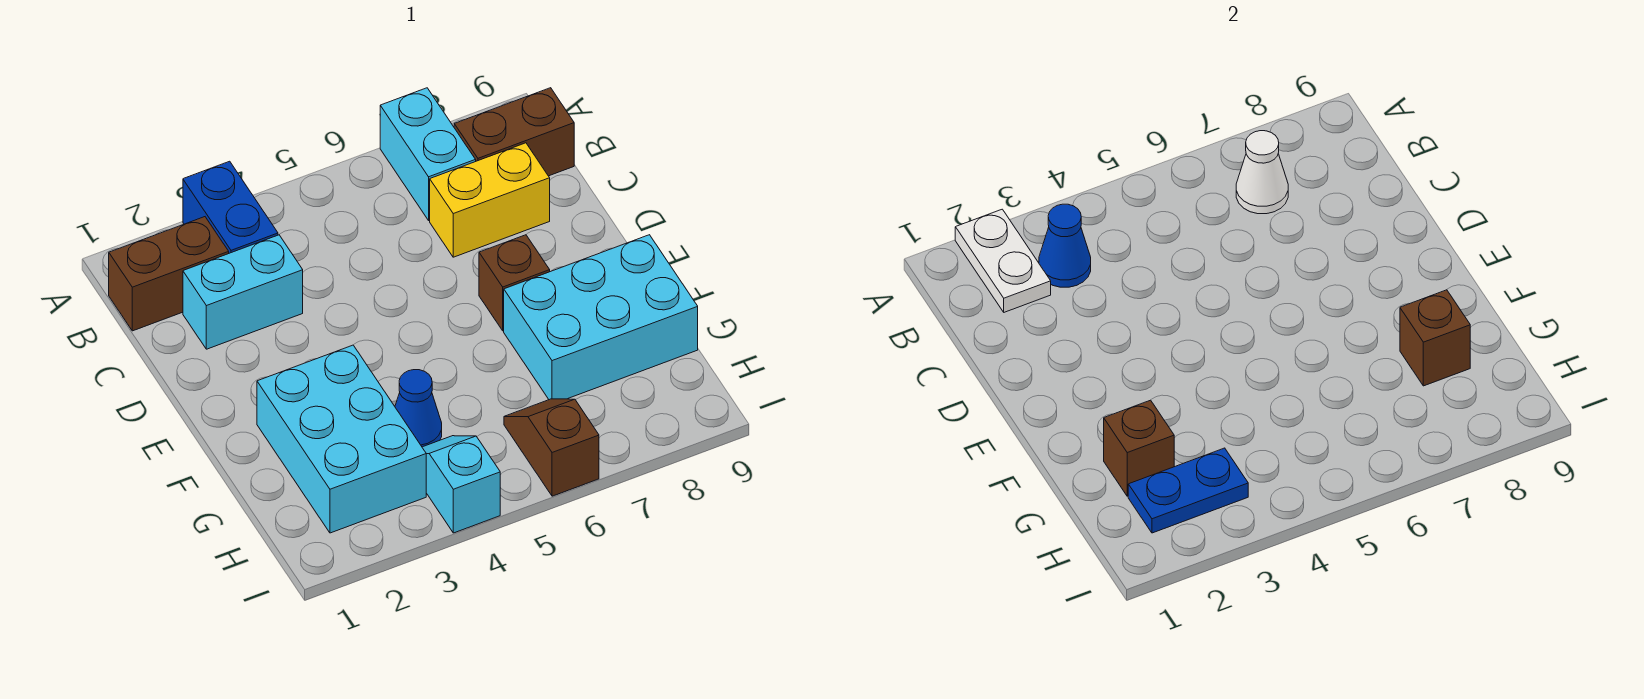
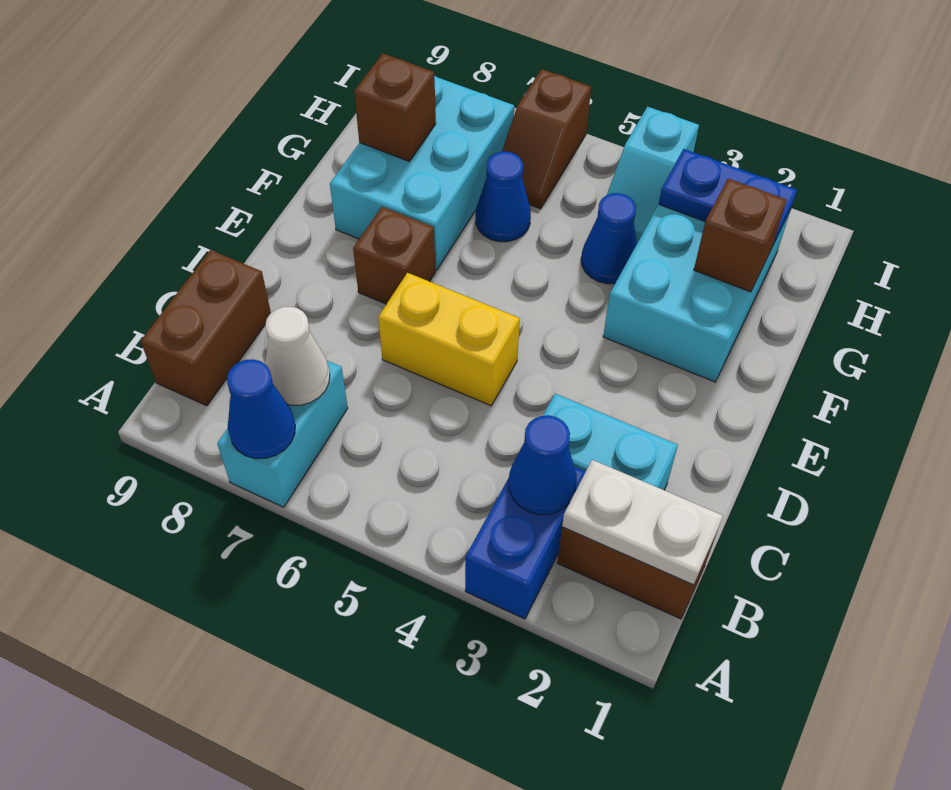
white 1x2 plate [955,209,1051,312] -> white 1x2 plate turned to [562,460,723,585]
none -> blue 1x1 cone [227,359,295,459]
brown 1x2 brick [454,88,574,176] -> brown 1x2 brick turned to [141,250,271,406]
yellow 1x2 brick [430,143,550,257] -> yellow 1x2 brick moved to [378,273,520,406]
cyan 2x3 brick [504,235,698,400] -> cyan 2x3 brick turned to [330,76,514,270]
none -> blue 1x1 cone [476,152,531,242]

